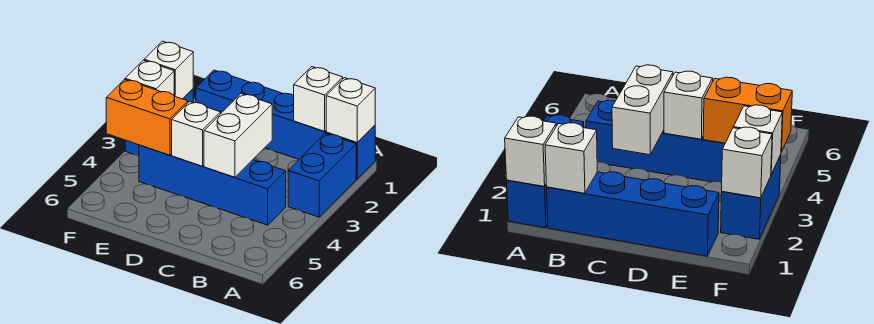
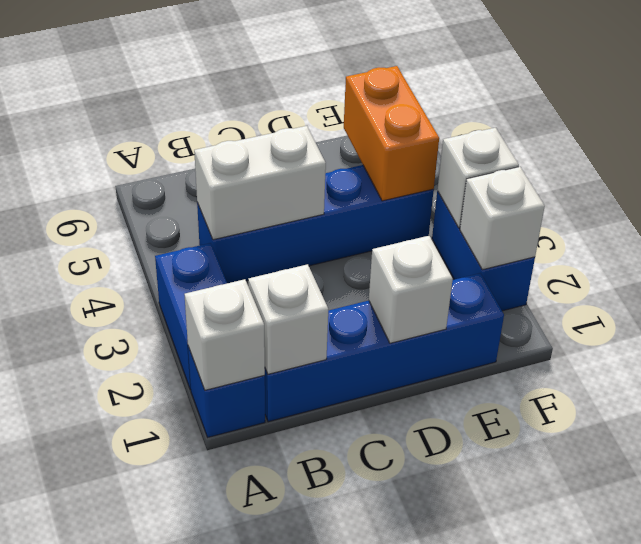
white 1x2 brick [204,93,272,177] -> white 1x2 brick turned to [194,126,326,240]
white 1x1 brick [172,101,221,166] -> white 1x1 brick moved to [369,236,453,343]
orange 1x2 brick [106,79,188,155] -> orange 1x2 brick turned to [344,66,439,201]

